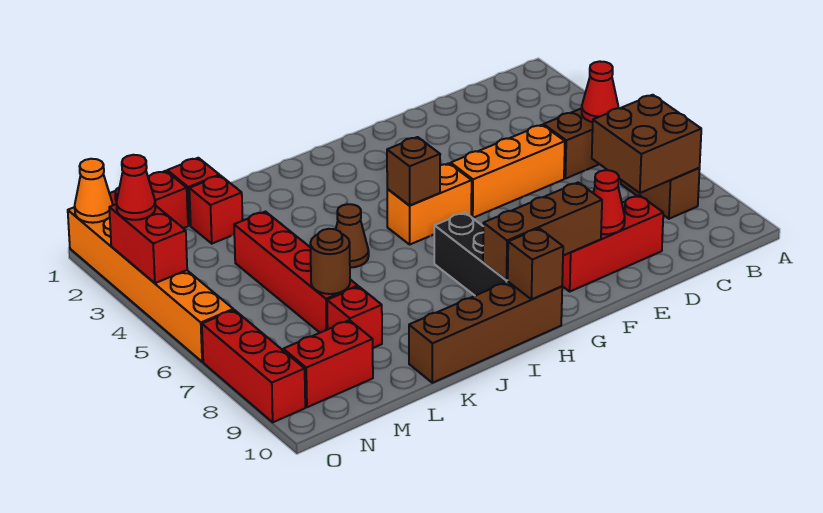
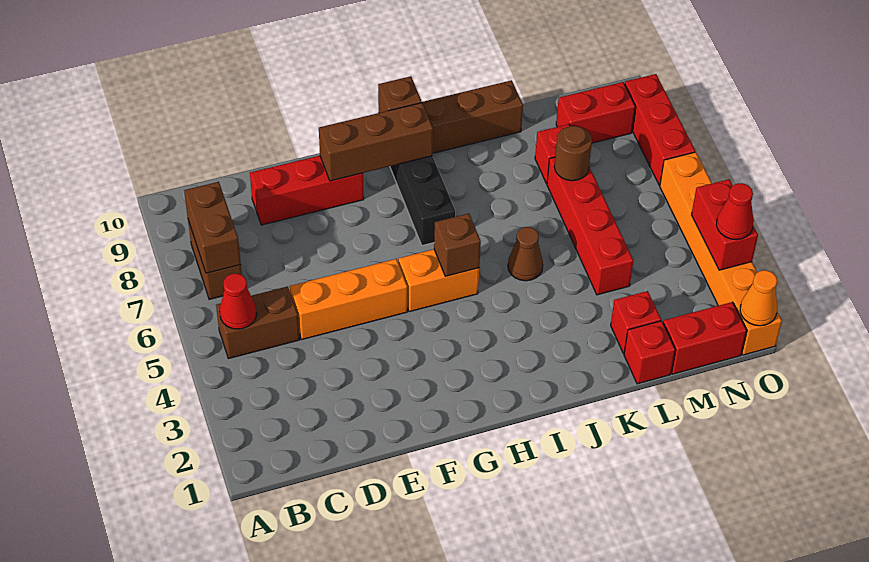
brown 2x2 brick [592,95,701,193] -> brown 1x2 brick [184,182,241,273]
red 1x1 cone [593,170,625,234] -> none

